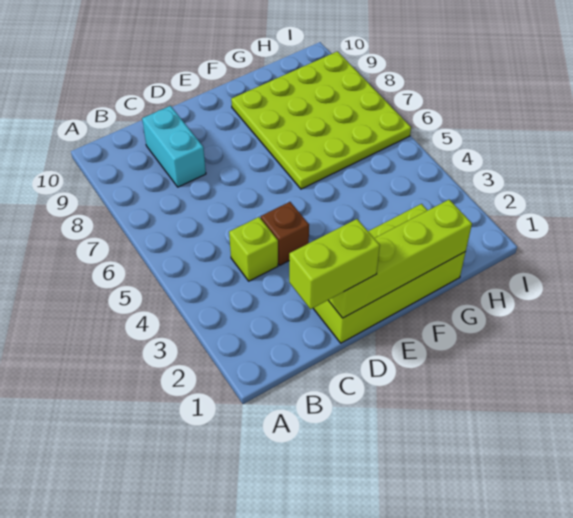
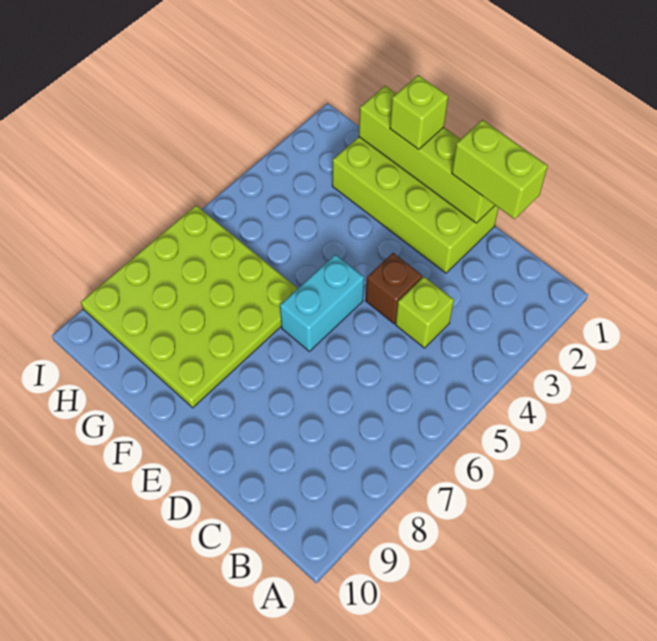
cyan 1x2 brick [142,106,206,187] -> cyan 1x2 brick moved to [280,254,364,351]
none -> lime 1x1 brick [390,75,448,150]

